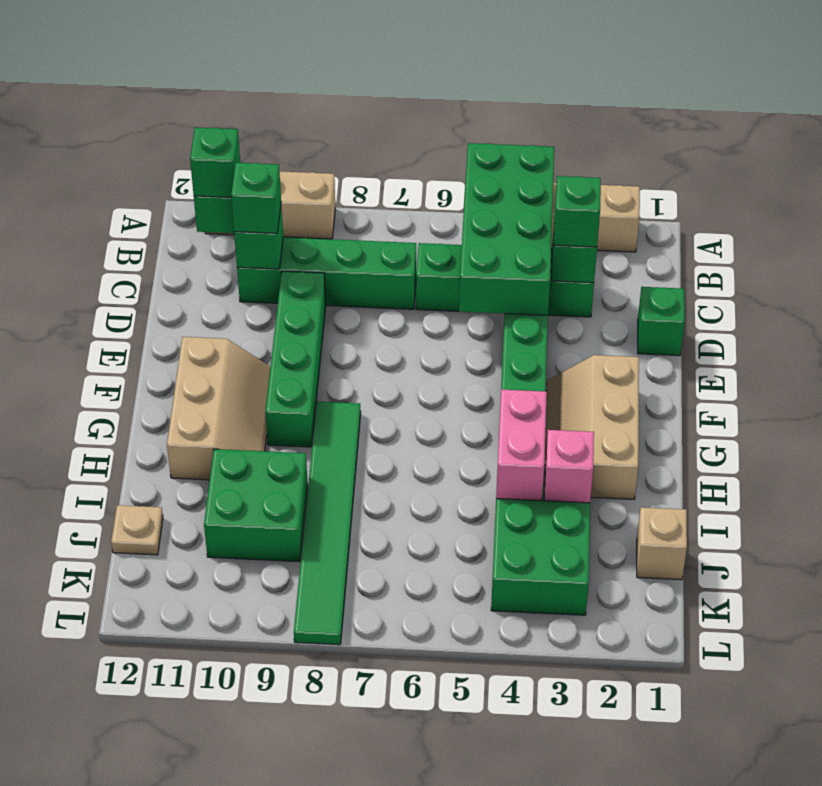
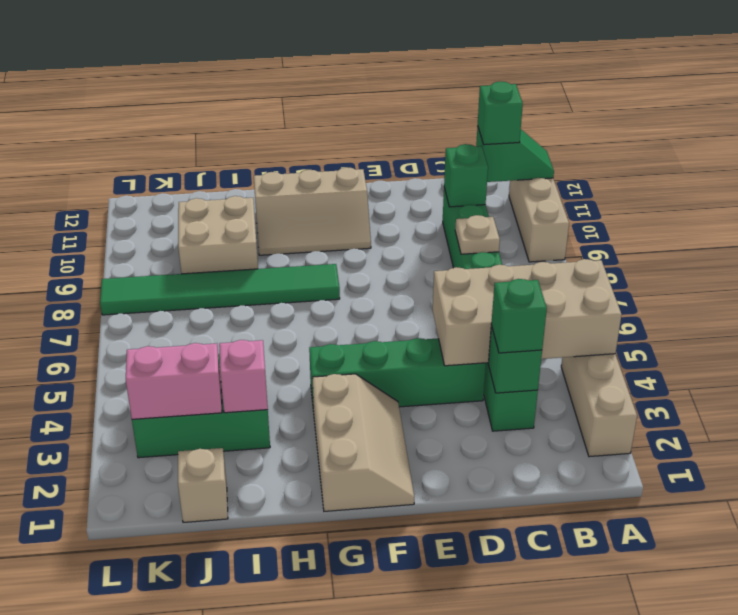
green 2x4 brick [459,143,554,315] -> tan 2x4 brick [433,259,622,366]
green 1x1 brick [231,163,281,233] -> none
green 1x1 brick [638,287,685,356] -> none
green 1x4 brick [265,271,326,447] -> none
tan 2x3 slope [544,355,639,499] -> tan 2x3 slope turned to [312,374,414,511]
pink 1x2 brick [496,389,547,501] -> pink 1x2 brick moved to [126,343,222,419]
green 2x2 brick [204,449,308,562] -> tan 2x2 brick [178,196,258,274]
tan 1x1 plate [111,505,163,555] -> tan 1x1 plate moved to [455,215,500,254]

